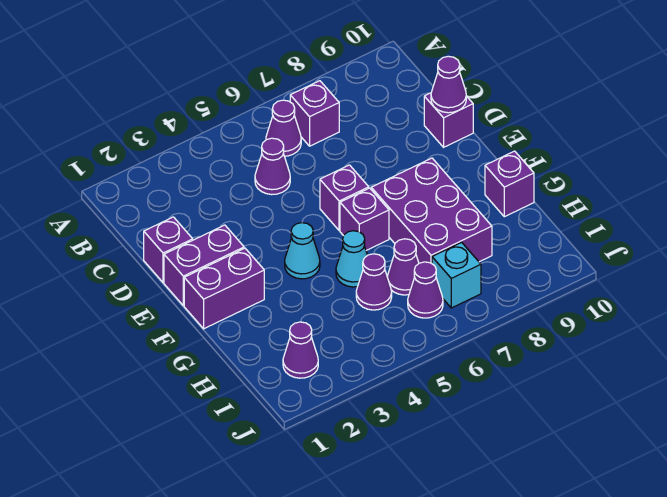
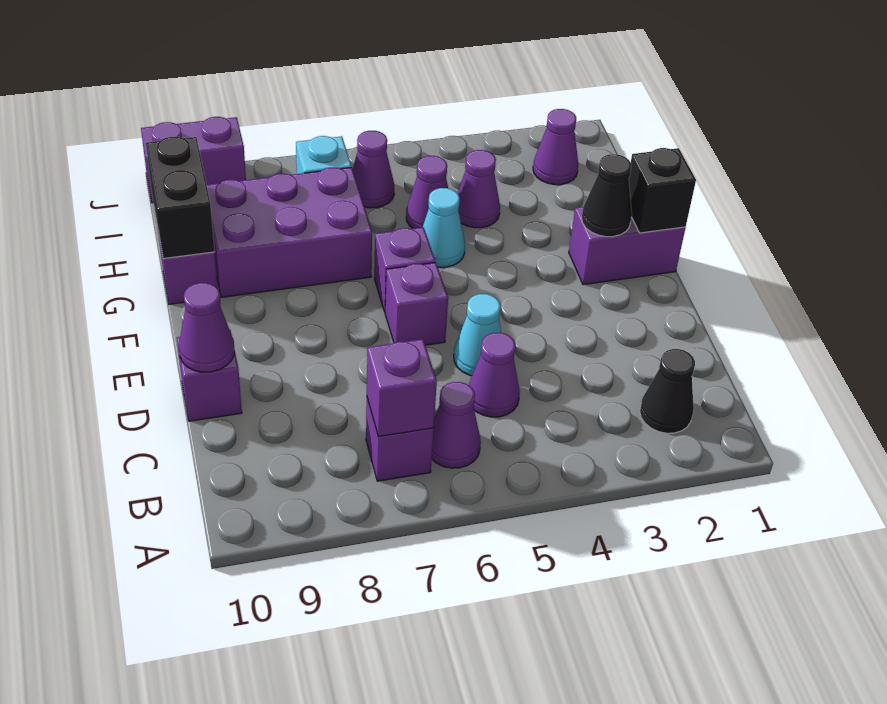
none -> black 1x1 cone [640,349,695,433]
purple 1x1 brick [144,217,193,283] -> purple 1x1 brick moved to [367,339,437,437]
purple 1x2 brick [164,225,244,306] -> purple 1x2 brick moved to [141,117,246,203]
none -> black 1x1 brick [629,148,696,233]
none -> black 1x1 cone [582,154,632,237]
cyan 1x1 cone [285,223,320,279] -> cyan 1x1 cone moved to [454,294,502,376]
purple 2x3 brick [371,158,492,264] -> purple 2x3 brick turned to [207,167,372,297]
none -> black 1x2 brick [146,137,215,259]
purple 1x1 cone [387,239,419,295] -> purple 1x1 cone moved to [458,150,500,228]

